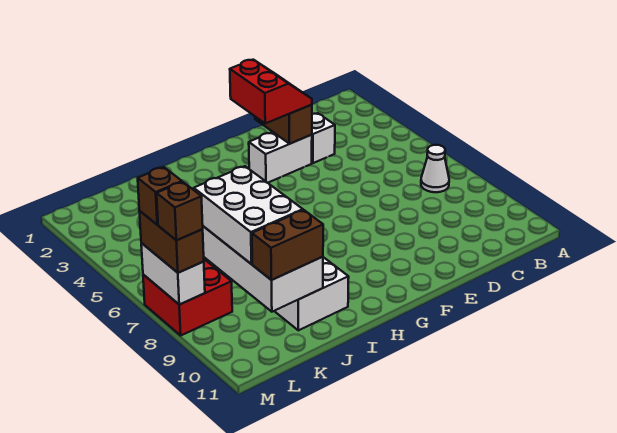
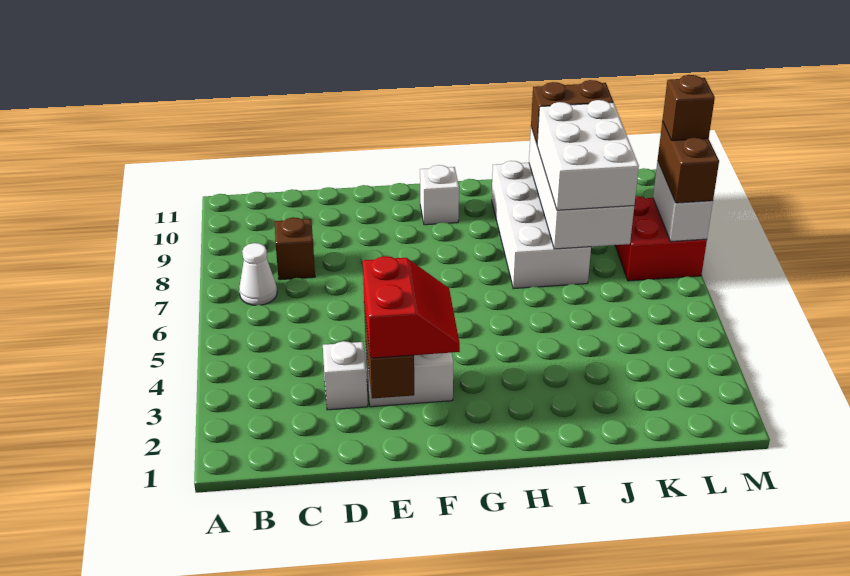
red 2x2 slope [230,60,312,123] -> red 2x2 slope turned to [363,256,460,358]
none -> white 1x1 brick [420,165,459,225]
brown 1x1 brick [138,167,182,225] -> brown 1x1 brick moved to [275,217,315,280]

